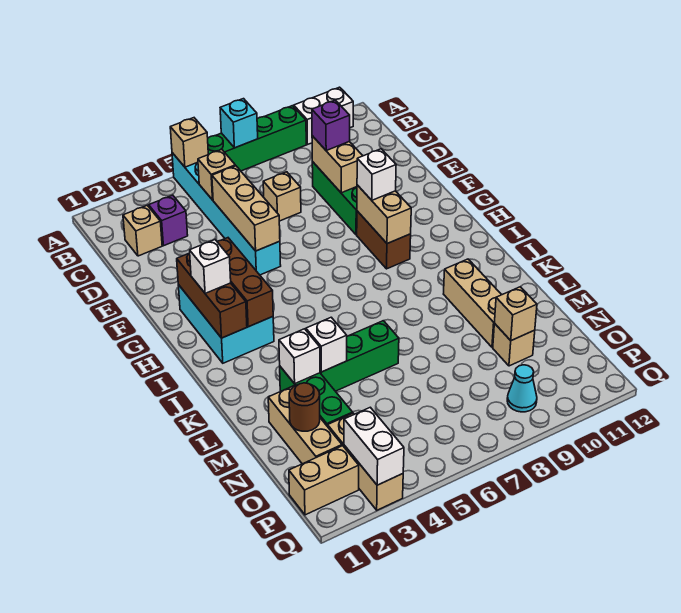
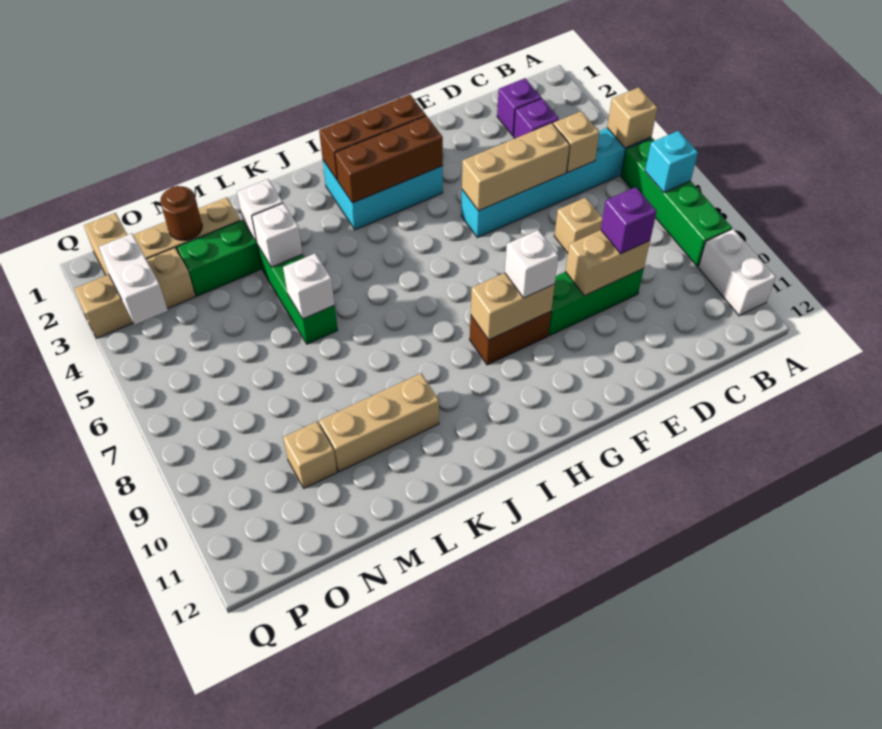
tan 1x1 brick [123,205,162,256] -> purple 1x1 brick [497,78,541,136]
white 1x1 brick [190,240,231,293] -> white 1x1 brick moved to [283,253,335,319]
tan 1x1 brick [494,287,537,341] -> none
white 1x2 brick [344,407,404,485] -> white 1x2 brick turned to [99,234,168,325]
cyan 1x1 cone [507,365,537,412] -> none

